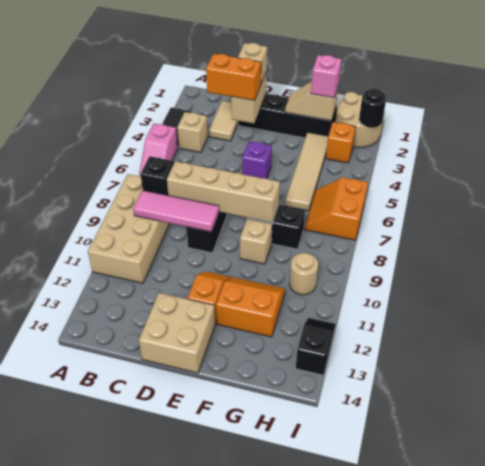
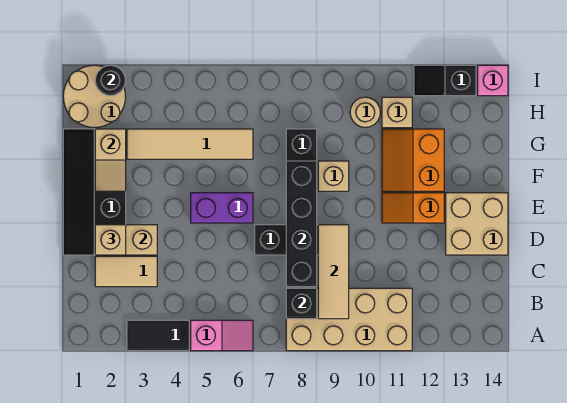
tan 1x1 brick [177,112,208,153] -> tan 1x1 brick moved to [382,97,412,128]
pink 1x3 tile [133,190,219,232] -> tan 1x3 tile [318,225,349,319]
orange 1x2 brick [206,54,261,101] -> none
tan 1x4 brick [167,161,280,223] -> black 1x4 brick [286,161,317,287]
purple 1x1 brick [242,141,272,179] -> purple 1x2 brick [191,193,253,223]
pink 1x1 brick [311,55,341,98] -> pink 1x1 brick moved to [478,65,508,96]
orange 1x1 brick [326,122,356,163] -> none
orange 2x2 slope [305,177,368,240] -> none

